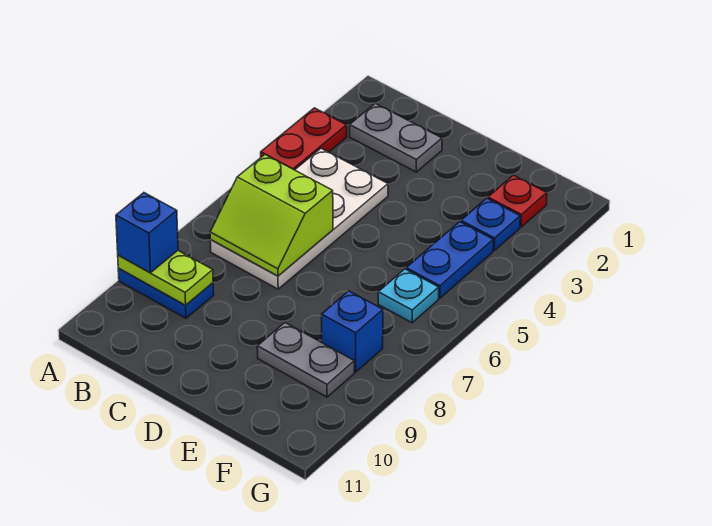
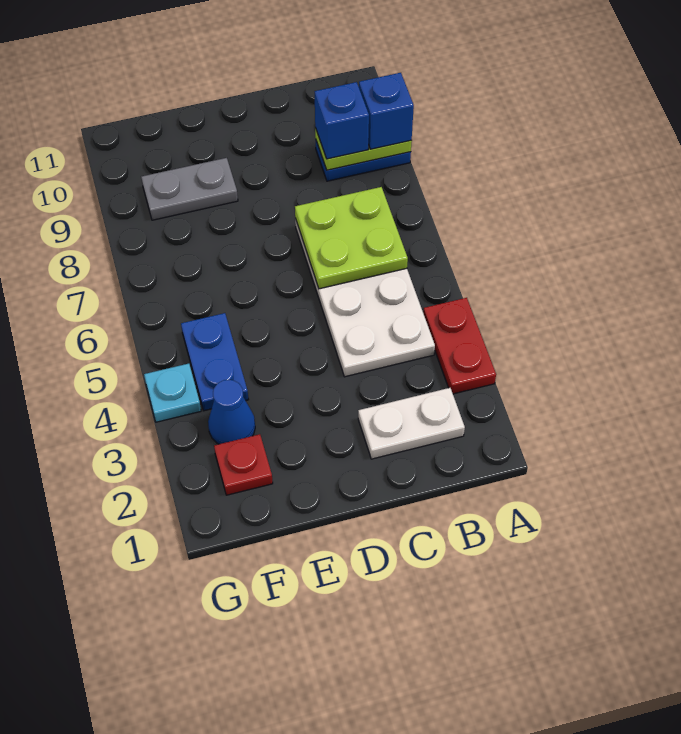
grey 1x2 plate [350,103,442,172] -> white 1x2 plate [358,388,465,459]
lime 2x2 slope [210,154,333,276] -> lime 2x2 plate [295,187,408,289]
blue 1x1 plate [461,198,520,250] -> blue 1x1 cone [208,380,255,444]
cyan 1x1 plate [378,269,439,323] -> cyan 1x1 plate moved to [144,364,201,422]
blue 1x1 brick [322,291,383,372] -> blue 1x1 brick moved to [315,82,369,159]

